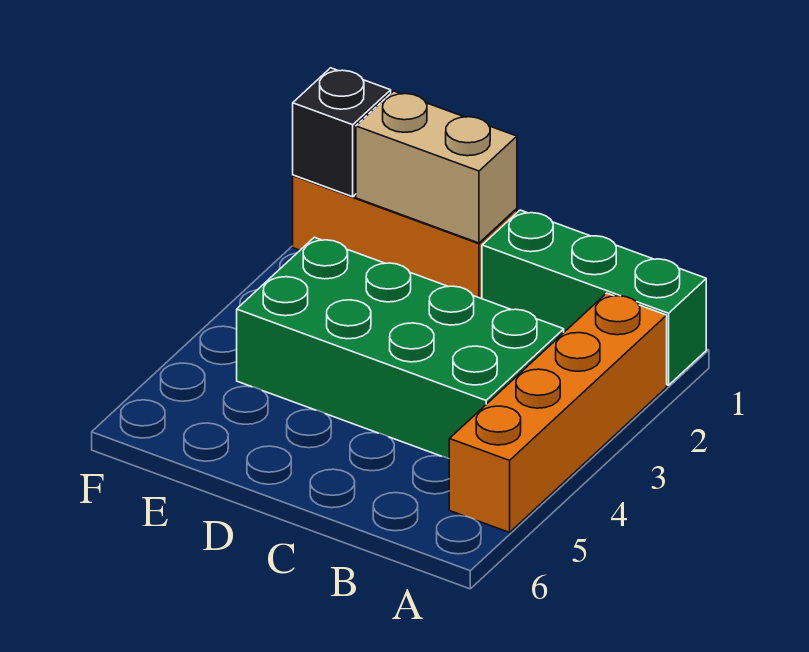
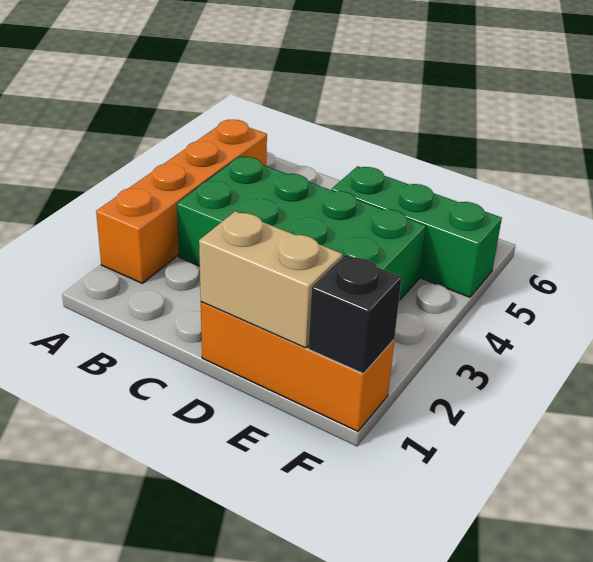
green 1x3 brick [482,210,706,385] -> green 1x3 brick moved to [331,166,502,297]

